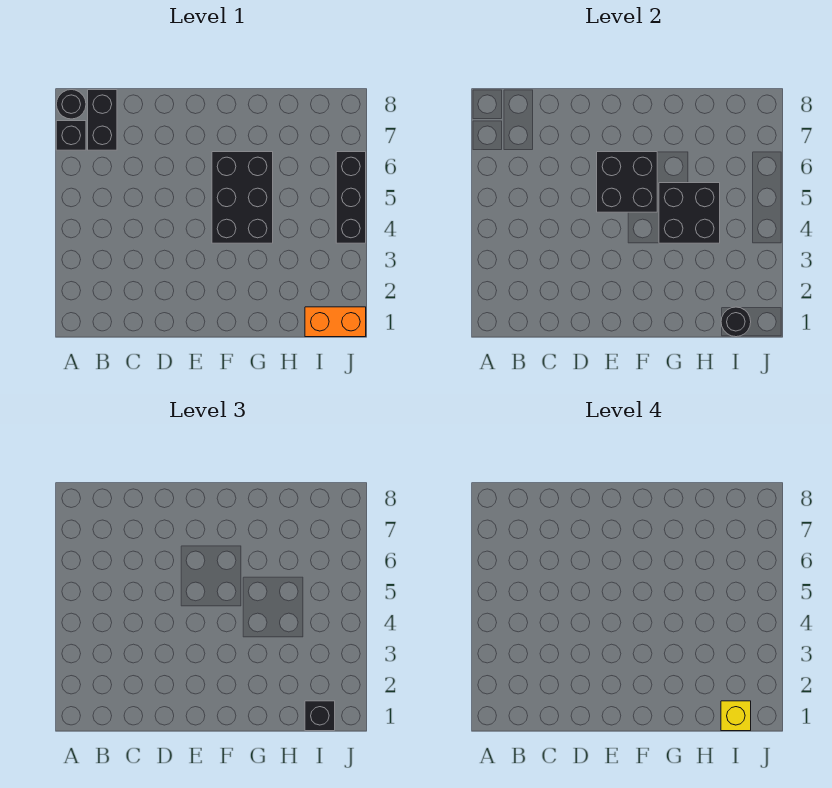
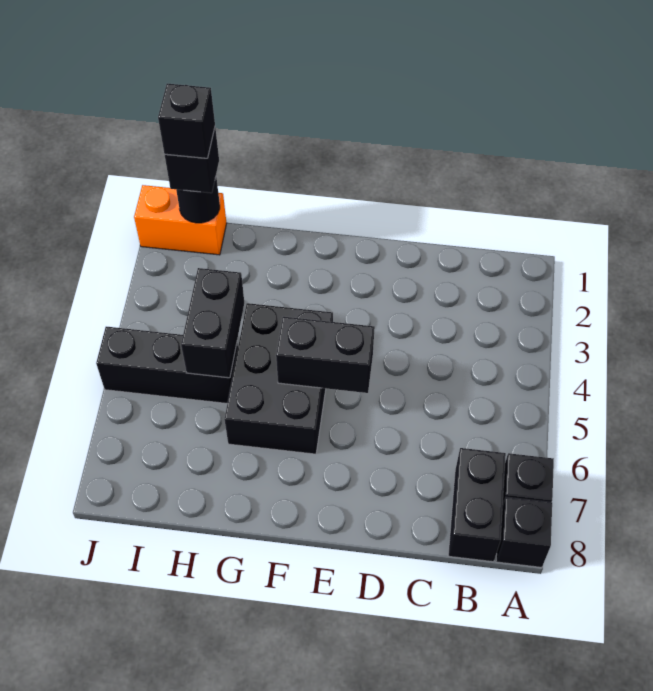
black 1x1 round brick [56,90,86,119] -> black 1x1 brick [496,497,552,567]
black 2x2 brick [597,152,657,212] -> black 1x2 brick [276,317,375,393]
black 2x2 brick [659,183,720,243] -> black 1x2 brick [181,268,244,378]
yellow 1x1 brick [721,701,751,731] -> black 1x1 brick [158,84,215,158]
black 1x3 brick [336,152,366,243] -> black 1x3 brick turned to [96,327,238,403]

